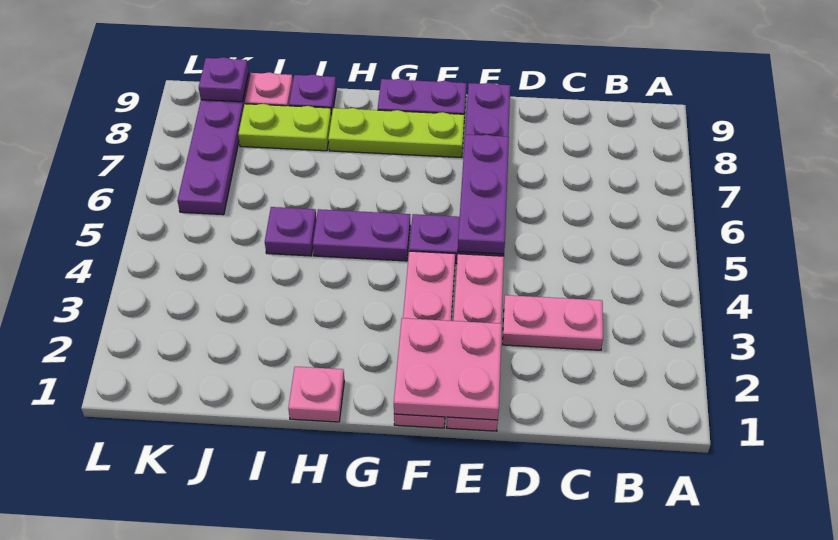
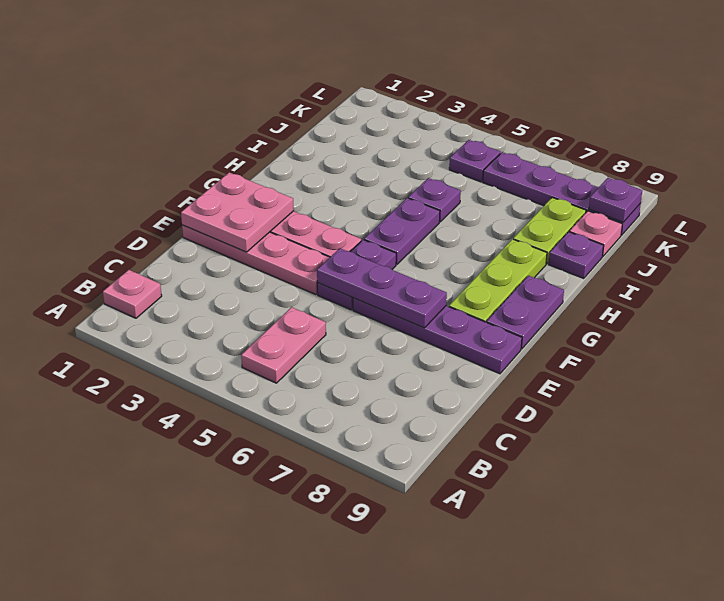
pink 1x2 plate [503,295,603,350] -> pink 1x2 plate moved to [241,307,326,383]
pink 1x1 plate [288,367,344,422] -> pink 1x1 plate moved to [103,270,162,318]
none -> purple 1x1 plate [449,140,500,182]

